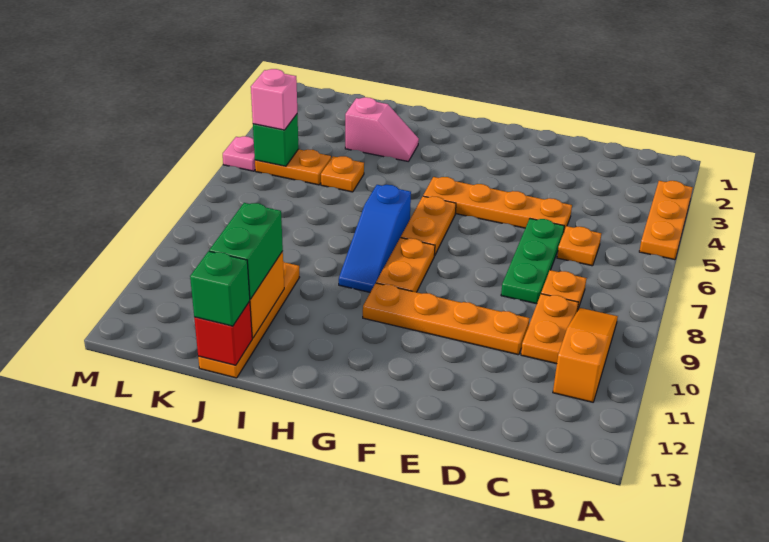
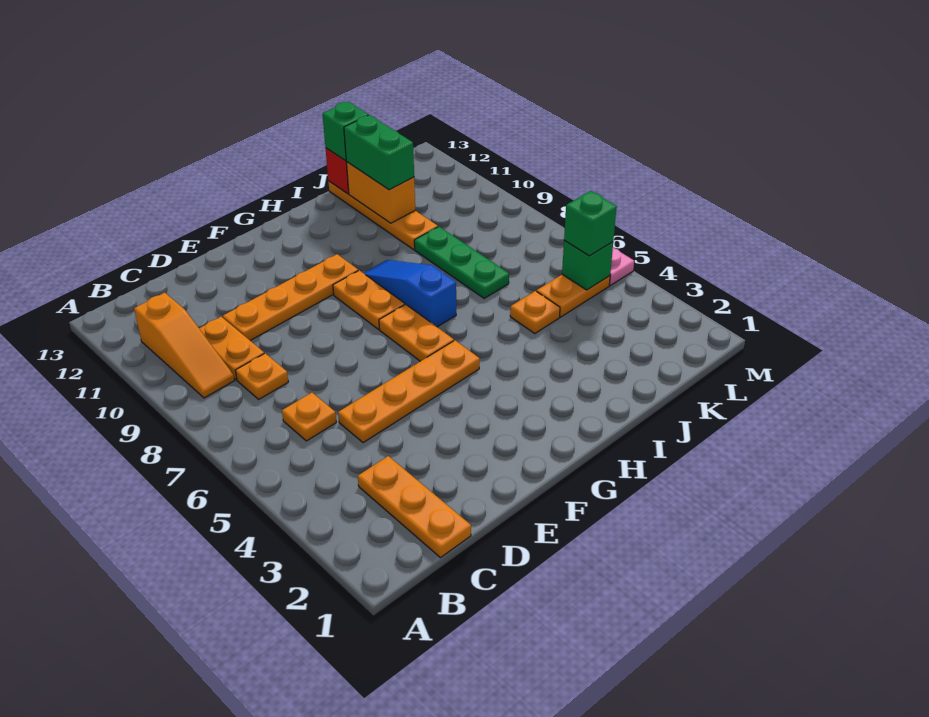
orange 1x3 plate [639,181,693,260] -> orange 1x3 plate moved to [358,456,471,558]
green 1x3 plate [501,219,564,304] -> green 1x3 plate moved to [414,227,509,298]
pink 1x2 slope [345,97,419,161] -> none
pink 1x1 brick [251,69,297,130] -> green 1x1 brick [564,191,617,256]

